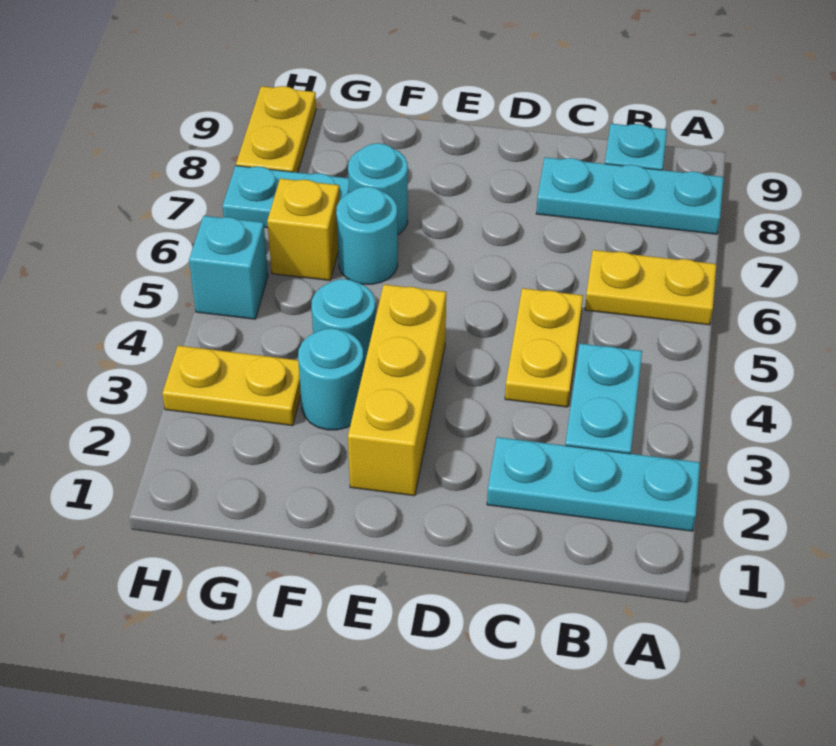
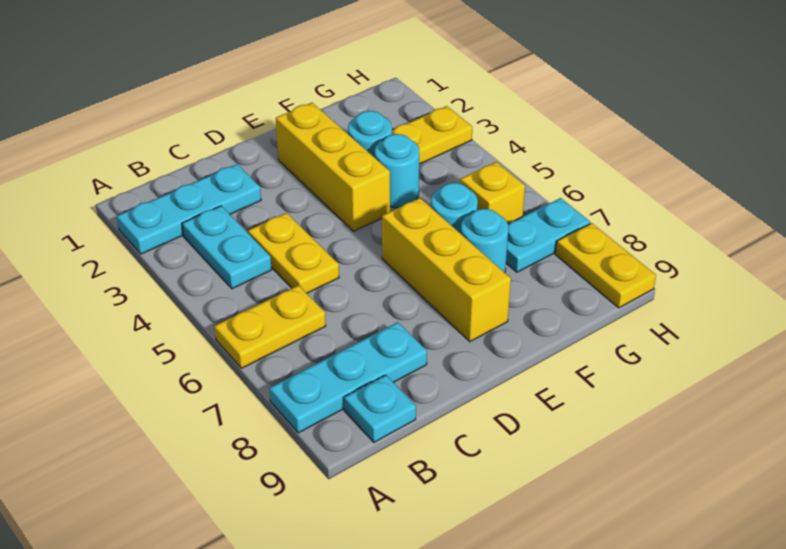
none -> yellow 1x3 brick [382,198,511,342]
cyan 1x1 brick [189,216,268,319] -> none

